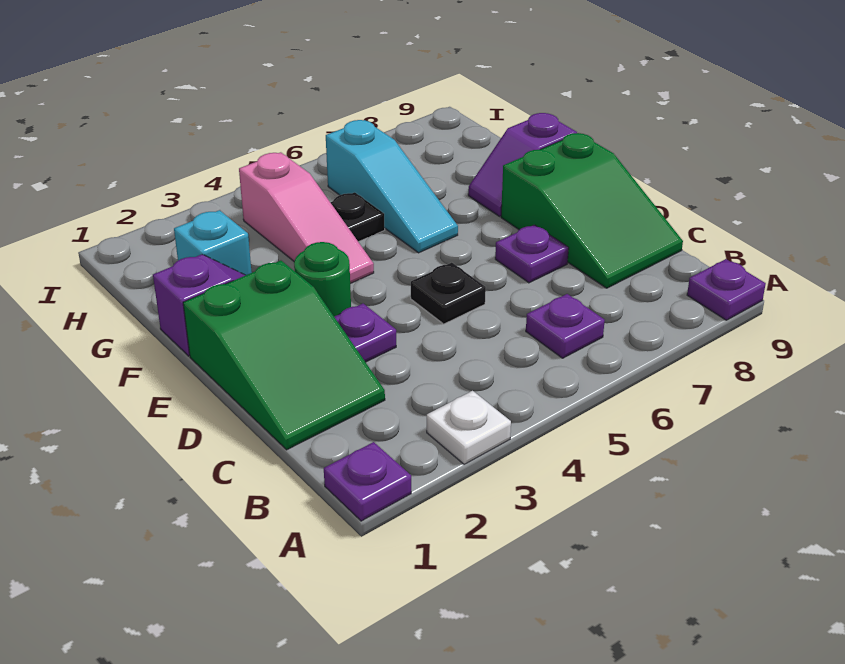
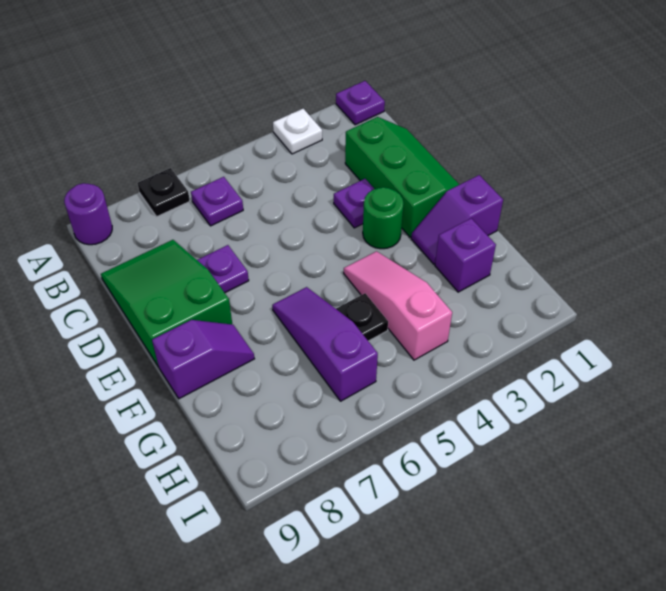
purple 1x1 plate [687,259,766,320] -> purple 1x1 round brick [64,183,112,245]
green 2x3 slope [183,261,385,450] -> green 2x3 slope turned to [345,117,459,237]
black 1x1 plate [411,263,486,324] -> black 1x1 plate moved to [138,168,190,217]
cyan 1x3 slope [326,120,458,253] -> purple 1x3 slope [272,287,378,401]
cyan 1x1 brick [174,210,252,275] -> purple 1x1 brick [435,218,496,292]

